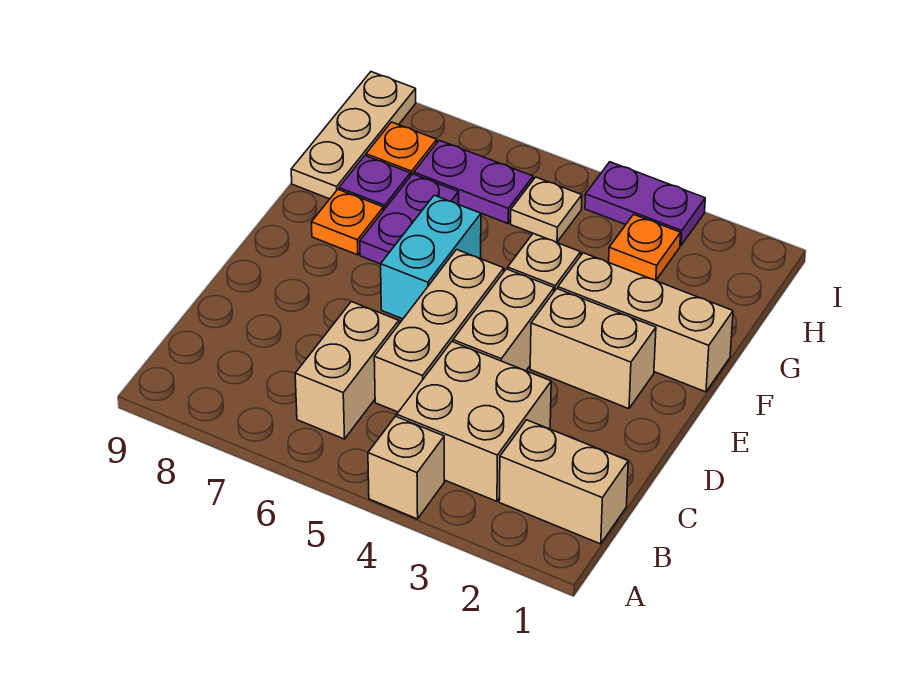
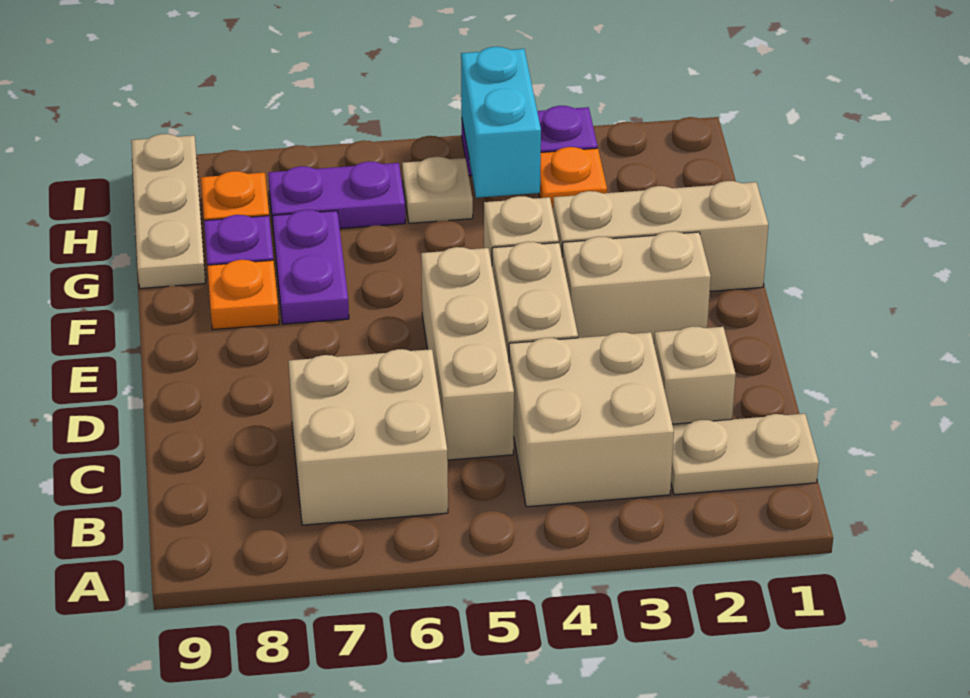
tan 1x1 brick [368,416,444,519] -> tan 1x1 brick moved to [654,326,736,424]
tan 1x2 brick [499,420,628,544] -> tan 1x2 plate [671,414,819,495]
tan 1x2 brick [295,302,399,439] -> tan 2x2 brick [289,349,448,525]
cyan 1x2 brick [381,195,481,319] -> cyan 1x2 brick moved to [461,47,541,198]

